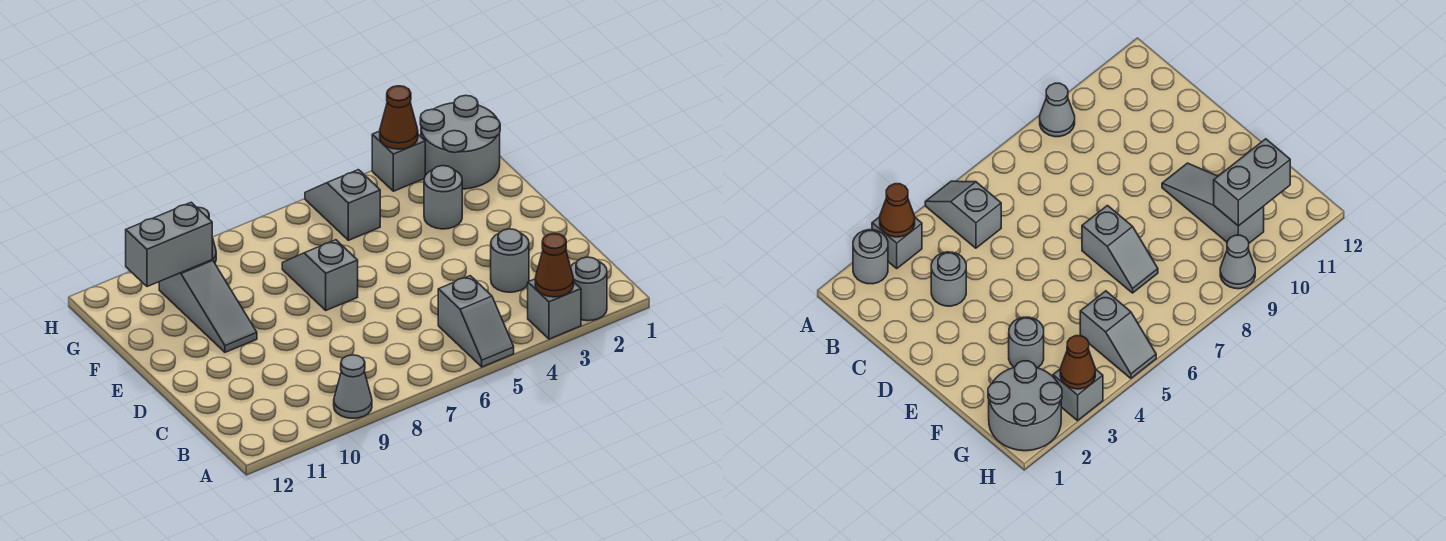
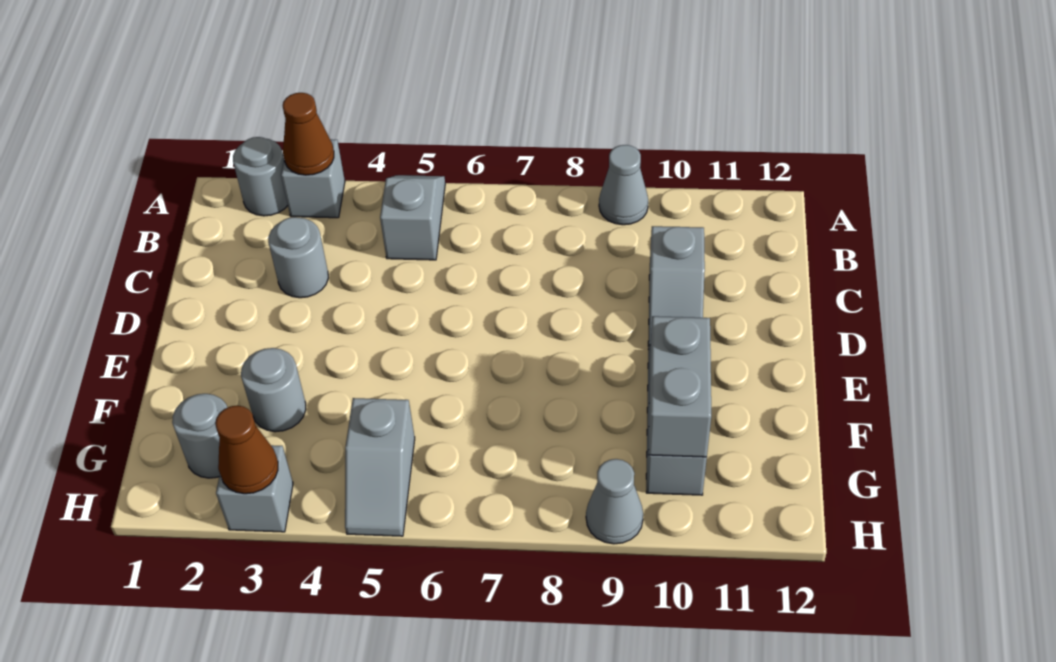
grey 1x2 slope [282,240,358,310] -> grey 1x2 slope moved to [648,226,705,349]
grey 2x2 round brick [420,95,500,189] -> grey 1x1 round brick [172,394,227,478]
grey 1x2 brick [126,202,212,287] -> grey 1x2 brick turned to [648,316,711,457]

